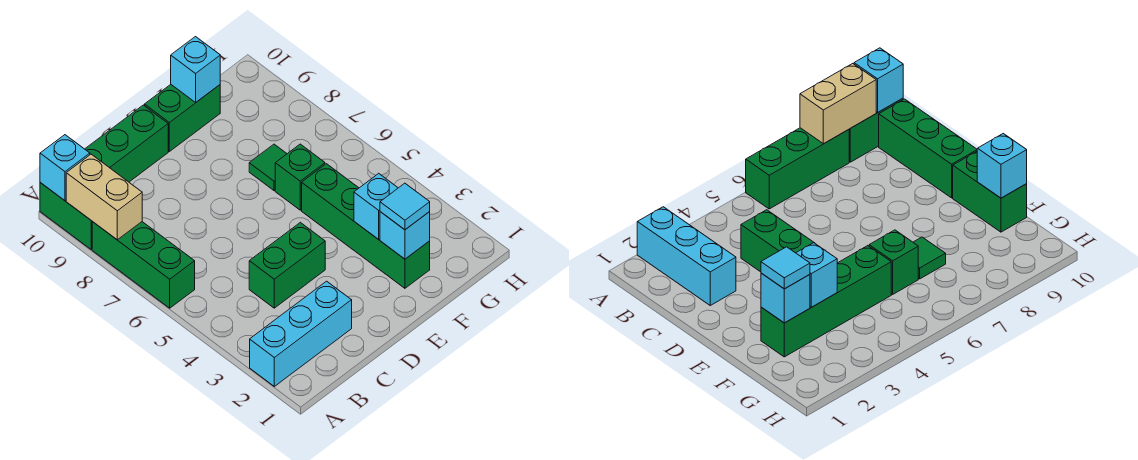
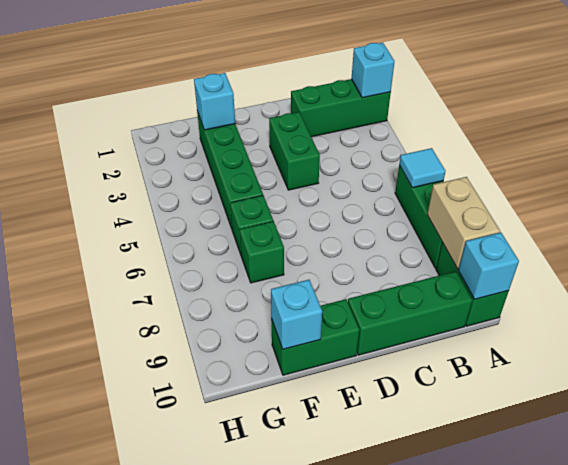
cyan 1x3 brick [250,281,352,386] -> green 1x3 brick [291,79,391,137]
green 1x2 brick [249,222,325,308] -> green 1x2 brick turned to [269,112,320,190]
cyan 1x1 tile [380,183,430,230] -> cyan 1x1 tile moved to [399,148,446,188]
cyan 1x1 brick [354,173,398,239] -> cyan 1x1 brick moved to [352,43,395,98]
green 1x1 tile [249,144,287,191] -> green 1x1 brick [240,221,284,283]

